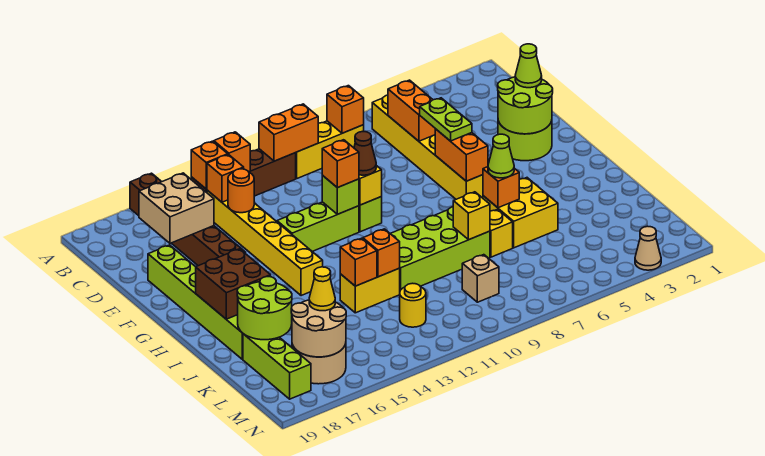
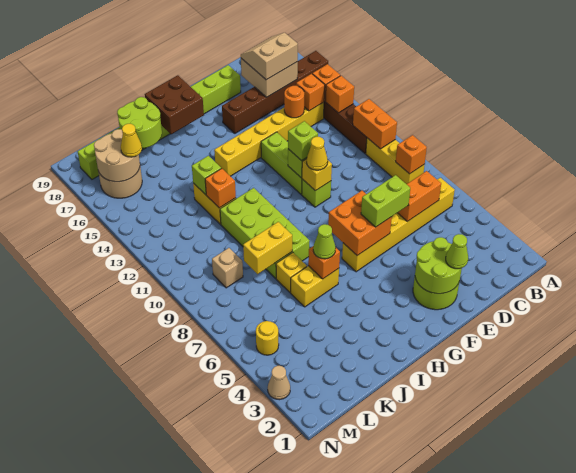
none -> tan 2x2 slope [241,33,298,80]
lime 1x2 plate [420,98,472,141] -> lime 1x2 brick [361,175,410,227]
orange 1x2 brick [435,129,488,181] -> orange 2x2 brick [328,191,392,256]
brown 1x1 cone [354,132,376,175] -> yellow 1x1 cone [307,137,328,170]
orange 1x1 brick [322,140,359,188] -> lime 1x1 brick [288,121,318,161]
yellow 2x2 brick [483,178,558,248] -> yellow 1x2 brick [291,266,339,307]
yellow 1x1 brick [453,192,490,240] -> yellow 1x2 brick [243,222,292,274]
orange 1x1 brick [340,238,377,286] -> lime 1x1 brick [192,156,221,195]
yellow 1x1 round brick [400,283,426,327] -> yellow 1x1 round brick moved to [256,321,279,355]

